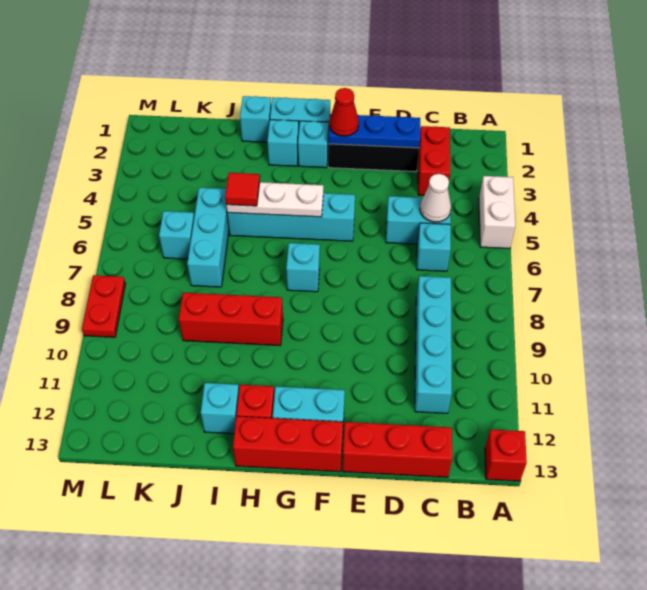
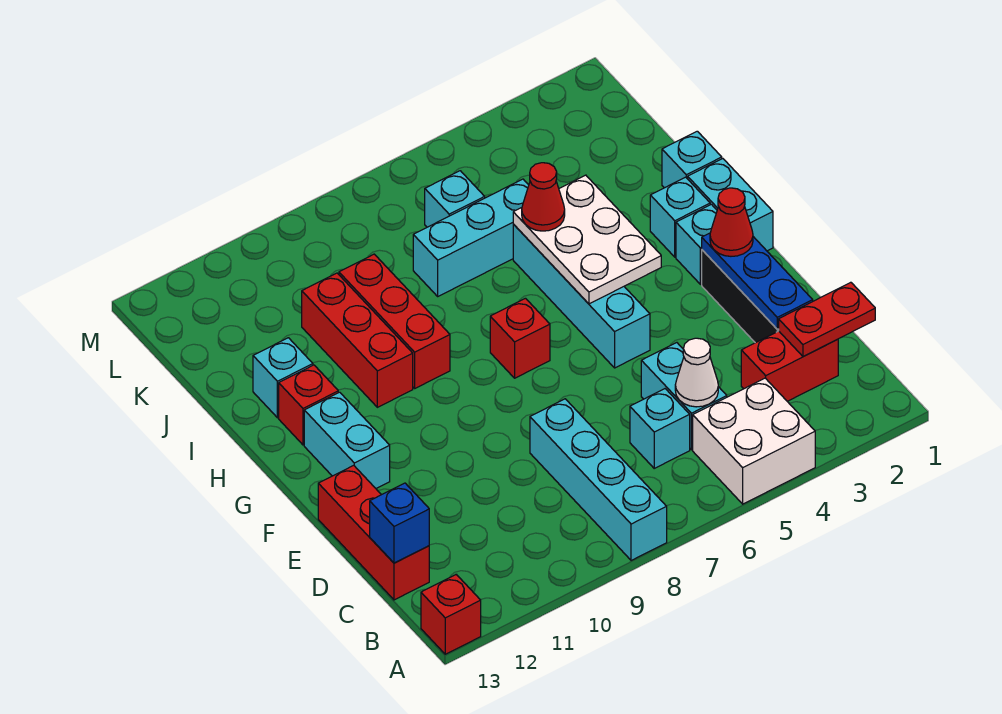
white 1x2 brick [479,176,515,249] -> white 2x2 brick [693,378,815,504]
cyan 1x4 brick [415,276,452,413] -> cyan 1x4 brick turned to [530,399,667,561]
none -> blue 1x1 brick [370,483,429,563]
red 1x3 brick [233,416,343,472] -> red 1x3 brick moved to [302,273,413,407]
white 1x3 plate [226,182,323,217] -> white 2x3 plate [513,175,661,304]
cyan 1x1 brick [286,243,320,292] -> red 1x1 brick [490,298,550,378]
red 1x1 tile [225,173,260,206] -> red 1x1 cone [522,163,565,231]
red 1x2 plate [82,275,125,337] -> red 1x2 plate moved to [779,282,875,357]

